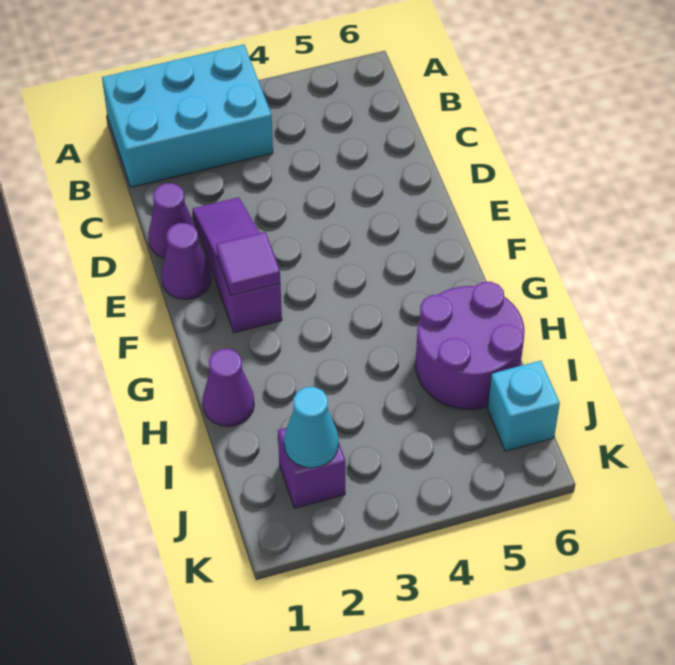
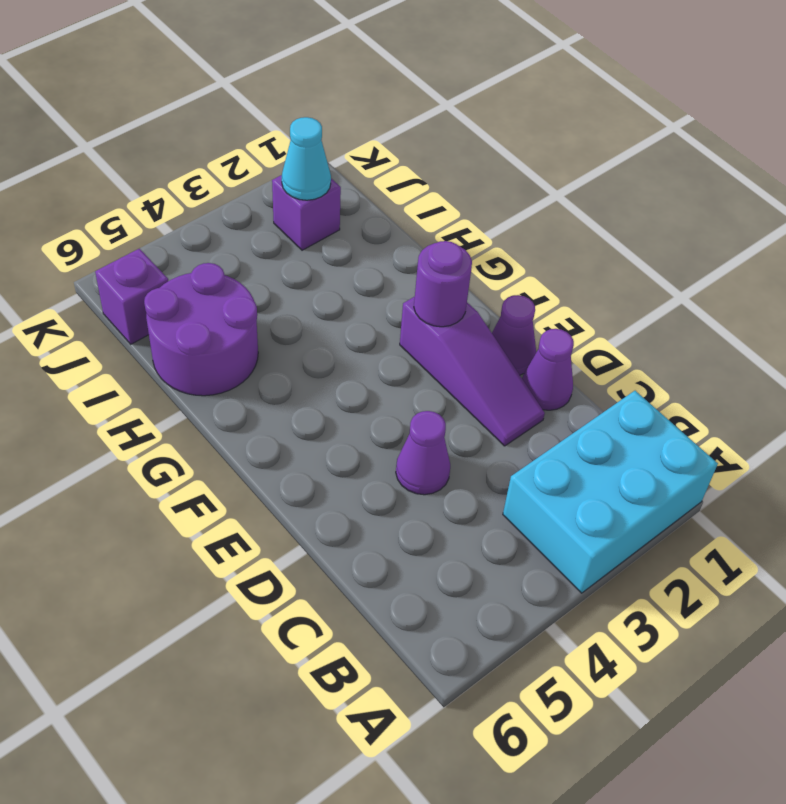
purple 1x1 tile [216,232,280,296] -> purple 1x1 round brick [414,241,472,327]
purple 1x1 cone [202,349,254,426] -> purple 1x1 cone moved to [396,411,450,495]
cyan 1x1 brick [487,361,560,451] -> purple 1x1 brick [95,249,168,344]

